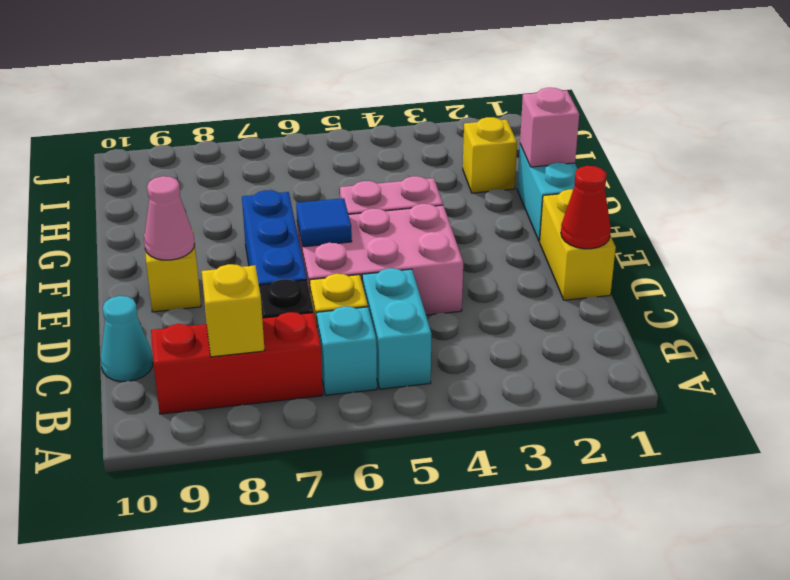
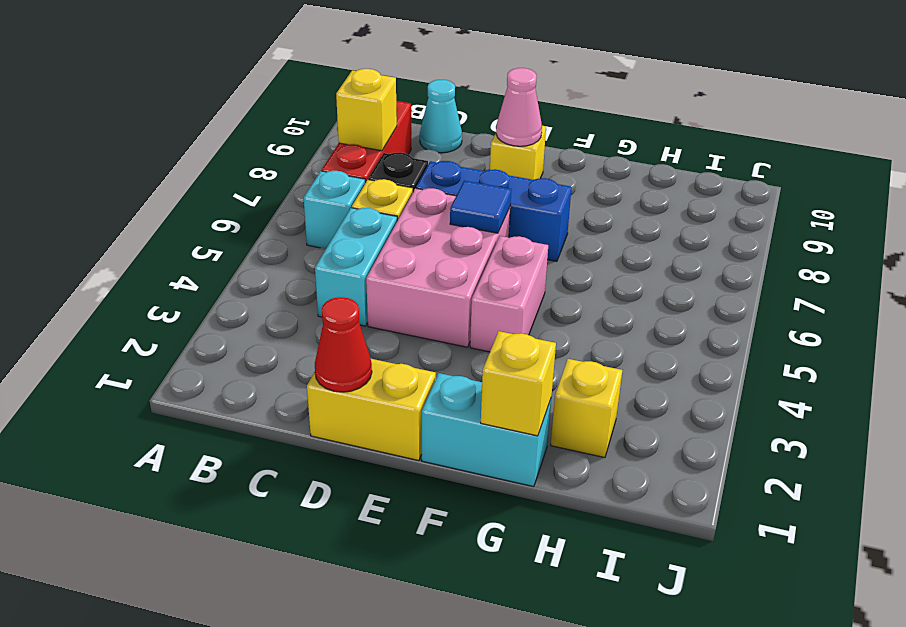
cyan 1x2 brick [362,268,432,389] -> cyan 1x2 brick turned to [315,208,397,326]
pink 1x1 brick [520,88,579,167] -> yellow 1x1 brick [481,331,556,436]

